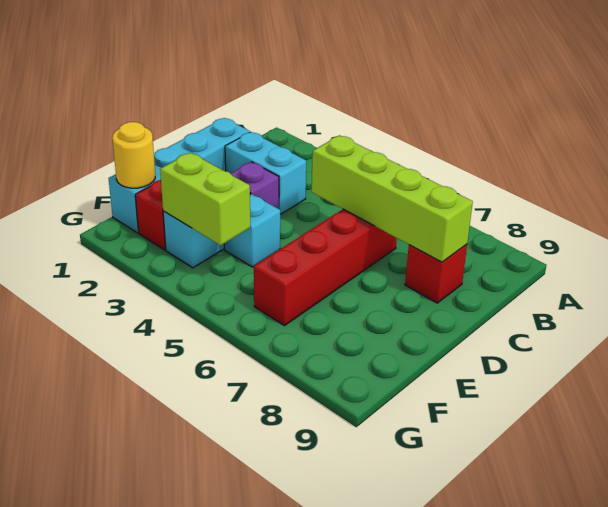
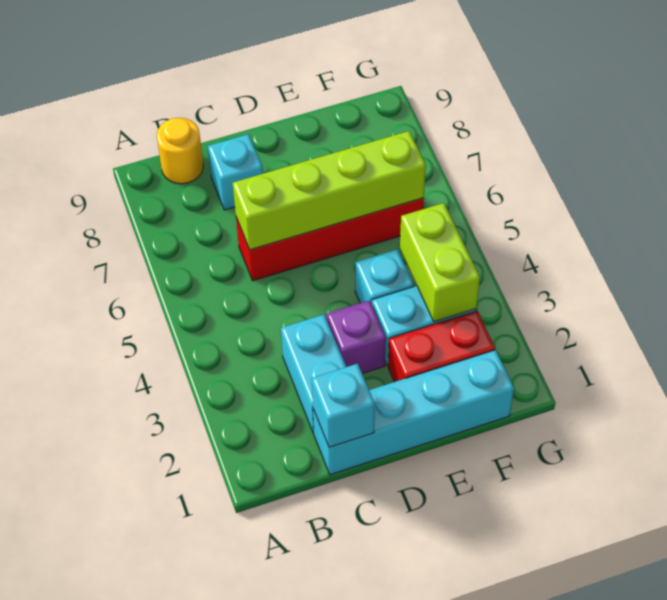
none -> cyan 1x1 brick [312,364,375,447]
lime 1x4 brick [312,135,473,262] -> lime 1x4 brick turned to [233,131,426,250]
red 1x1 brick [405,244,467,303] -> cyan 1x1 brick [208,134,263,210]
yellow 1x1 round brick [112,122,155,188] -> yellow 1x1 round brick moved to [157,118,203,184]

